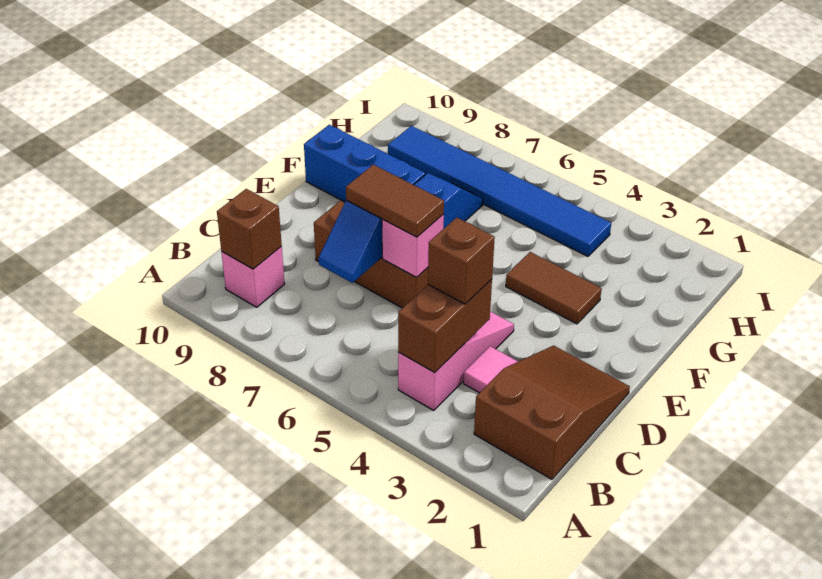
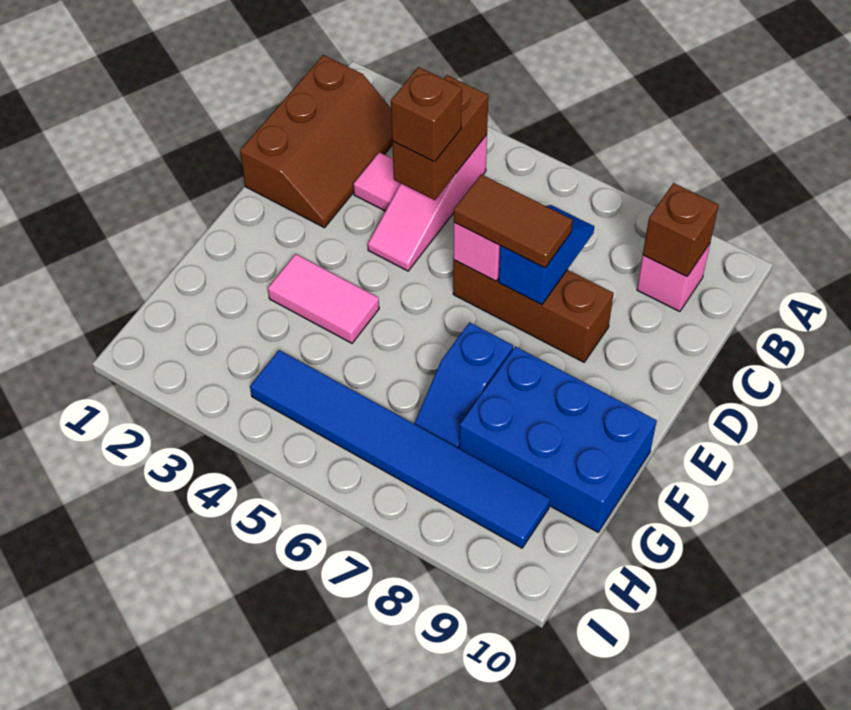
brown 2x3 slope [474,346,630,479] -> brown 2x3 slope turned to [240,55,392,228]
brown 1x2 tile [506,252,602,324] -> pink 1x2 tile [268,254,379,343]
blue 1x3 brick [304,125,425,202] -> blue 2x3 brick [459,347,657,532]

